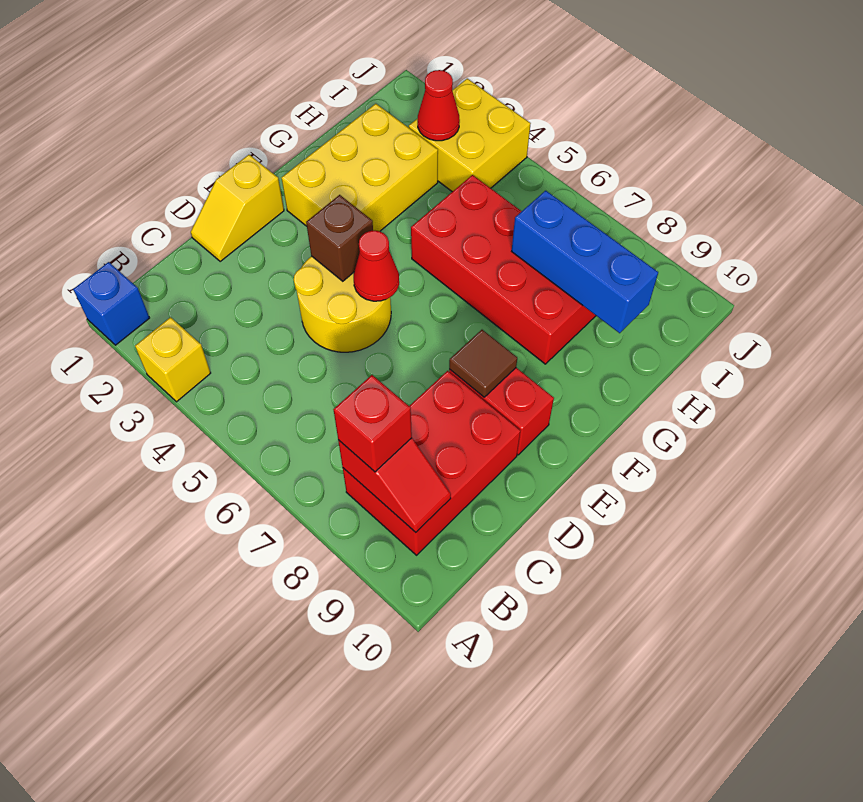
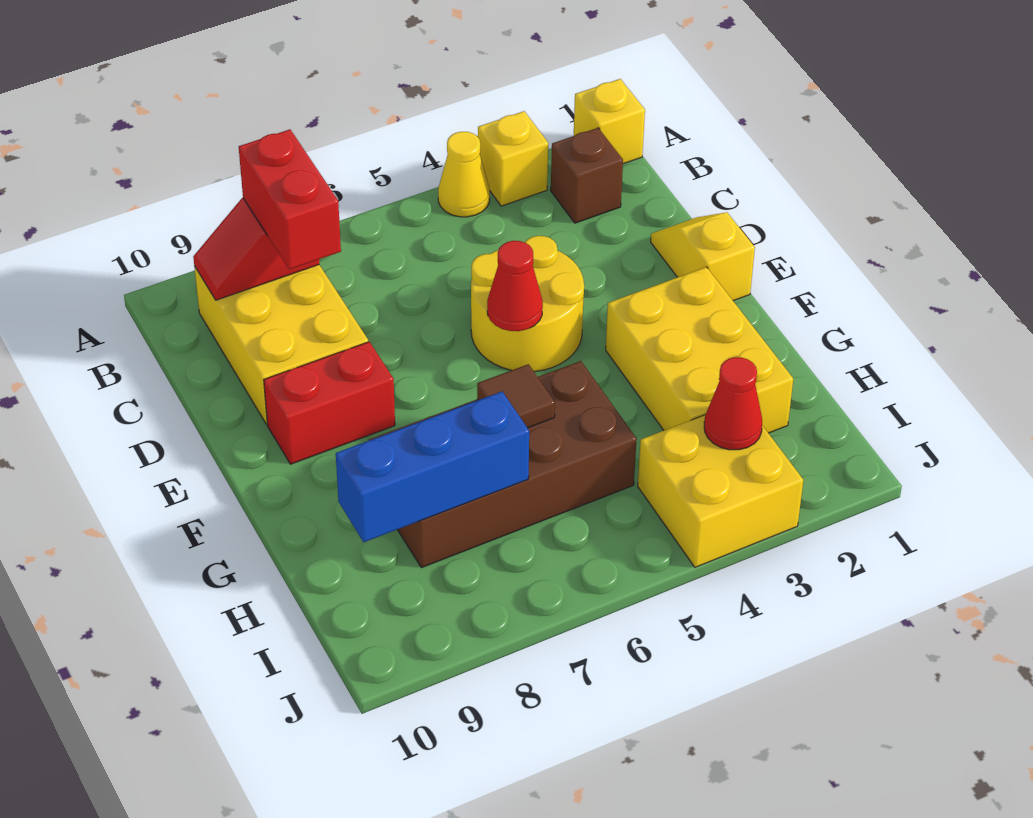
blue 1x1 brick [73,262,149,345] -> yellow 1x1 brick [574,79,645,164]
none -> yellow 1x1 cone [438,132,490,217]
red 2x3 brick [343,371,520,555] -> yellow 2x3 brick [194,265,368,424]
red 1x1 brick [333,375,412,472] -> red 1x2 brick [239,129,341,269]
brown 1x1 brick [306,195,373,281] -> brown 1x1 brick moved to [551,128,623,223]
brown 1x1 tile [449,330,517,397] -> brown 1x1 tile moved to [477,364,555,428]
red 2x4 brick [411,175,596,364] -> brown 2x4 brick [369,361,637,568]

